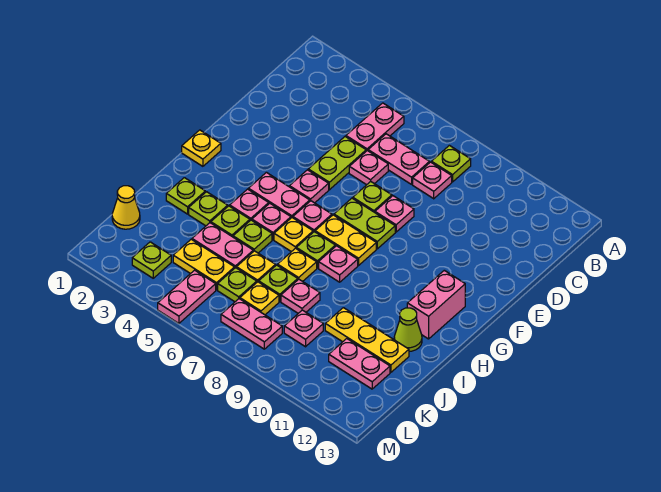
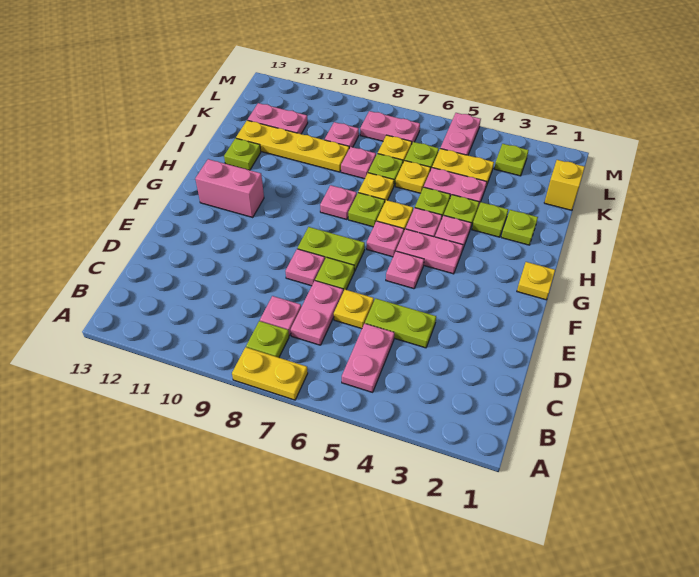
pink 1x2 plate [368,134,429,184] -> pink 1x2 plate turned to [291,281,343,345]
lime 1x2 plate [308,137,366,190] -> lime 1x2 plate turned to [365,298,436,348]
pink 1x1 plate [349,151,388,185] -> yellow 1x1 plate [334,290,374,329]
yellow 1x2 plate [315,215,376,266] -> yellow 1x2 plate moved to [232,347,308,400]
pink 1x2 brick [407,270,465,339] -> pink 1x2 brick turned to [195,159,264,217]
lime 1x1 cone [394,308,422,351] -> lime 1x1 plate [224,138,261,170]
yellow 1x3 plate [325,308,409,372] -> yellow 1x4 plate [236,120,349,172]
yellow 1x1 cone [112,186,140,229] -> yellow 1x1 brick [544,160,585,210]

